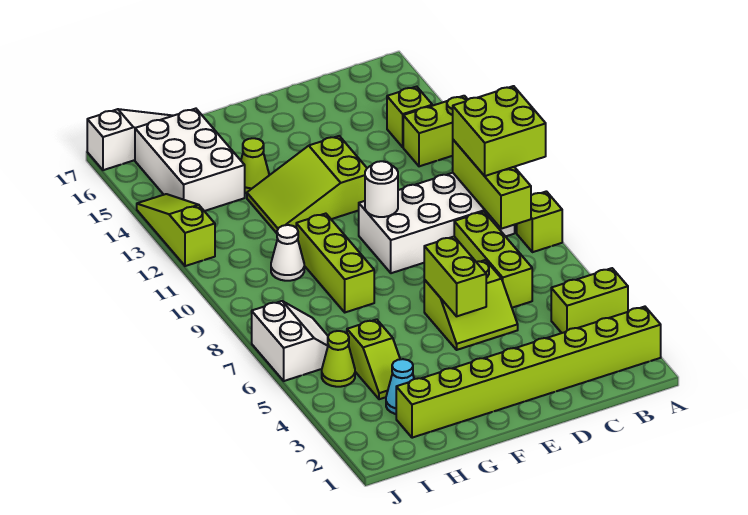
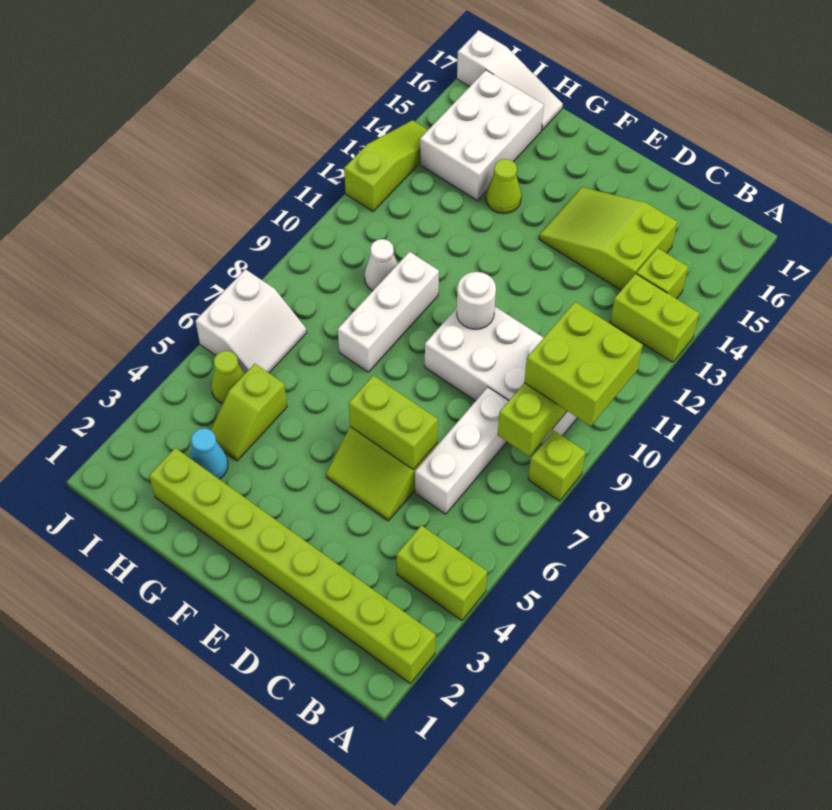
lime 1x3 brick [454,212,532,308] -> white 1x3 brick [415,387,508,514]
lime 1x2 brick [424,237,486,316] -> lime 1x2 brick turned to [349,375,438,470]
lime 2x3 slope [247,136,367,233] -> lime 2x3 slope moved to [539,187,677,290]
lime 1x3 brick [296,214,374,312] -> white 1x3 brick [338,252,439,372]

